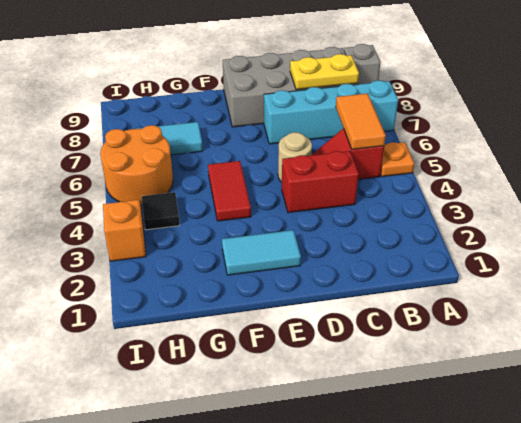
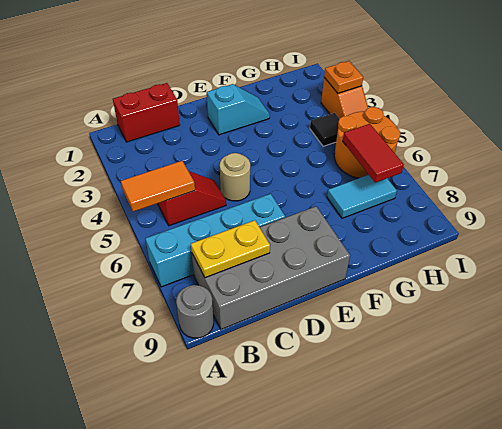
orange 1x1 plate [380,142,414,177] -> orange 1x1 plate moved to [324,61,363,93]
grey 1x1 brick [344,44,381,84] -> grey 1x1 round brick [176,285,214,338]
orange 1x2 tile [336,93,386,149] -> orange 1x2 tile turned to [121,161,195,212]
red 1x2 brick [282,151,359,213] -> red 1x2 brick moved to [113,83,180,142]
cyan 1x2 tile [222,230,301,275] -> cyan 1x2 slope [207,84,270,135]
red 1x2 tile [208,161,251,221] -> red 1x2 tile moved to [343,124,404,183]

